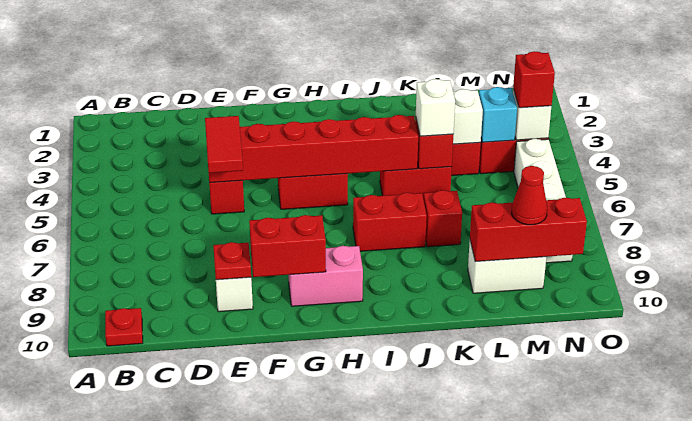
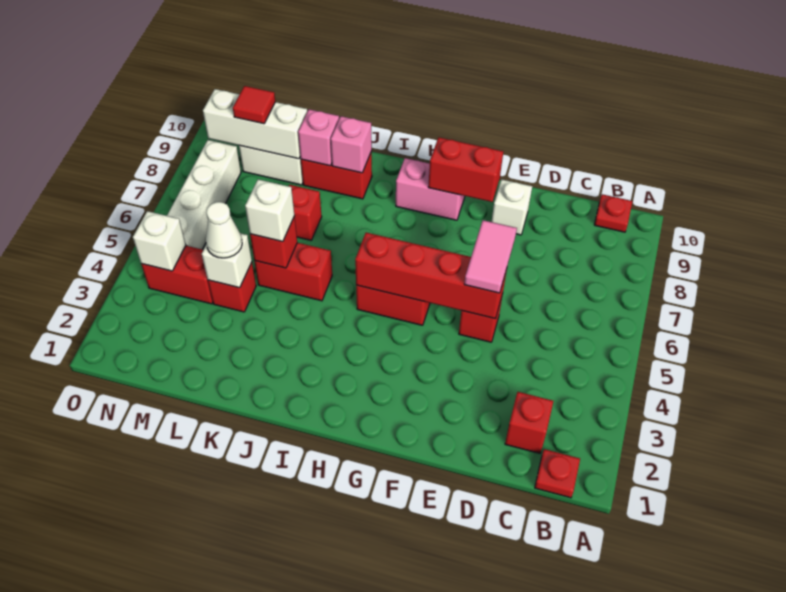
red 1x6 brick [209,115,418,183] -> red 1x4 brick [355,233,507,319]
red 1x2 tile [205,116,243,173] -> pink 1x2 tile [464,220,517,293]
red 1x1 plate [213,242,251,280] -> red 1x1 plate moved to [535,449,580,498]
red 1x2 brick [353,193,427,251] -> red 1x2 brick moved to [301,151,372,199]
none -> pink 1x1 brick [331,116,372,173]
none -> pink 1x1 brick [298,109,339,166]
none -> white 1x1 cone [206,202,242,258]
red 1x3 brick [470,198,587,262] -> white 1x3 brick [203,89,307,159]
cyan 1x1 brick [479,87,517,142] -> none
red 1x1 cone [512,166,547,225] -> red 1x1 tile [233,86,275,124]
red 1x1 brick [513,51,555,108] -> red 1x1 brick moved to [505,392,553,453]

